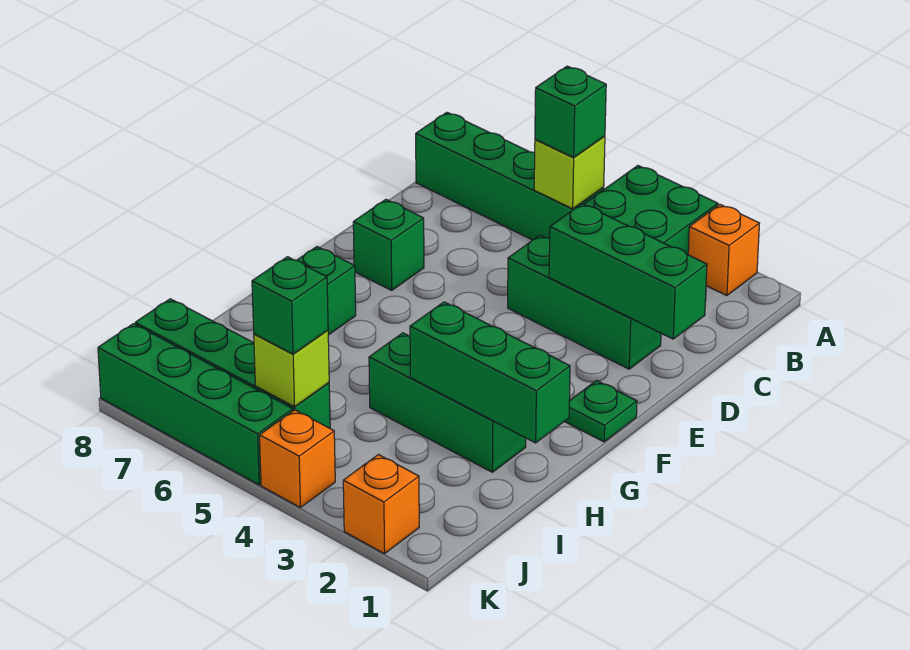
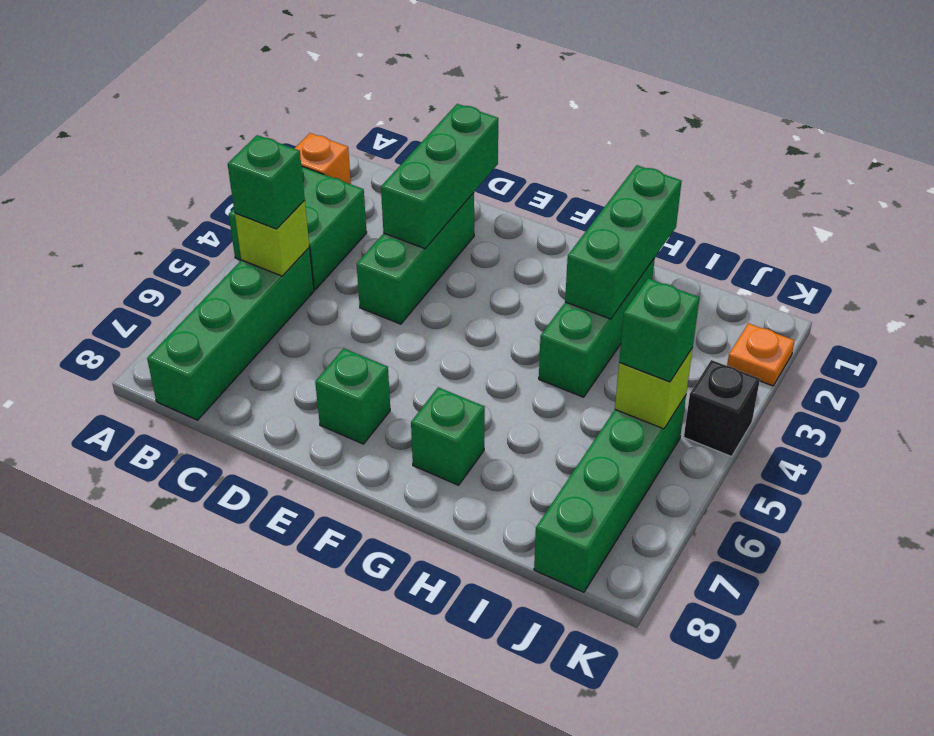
green 1x1 plate [564,381,637,442] -> none
orange 1x1 brick [343,455,419,554] -> orange 1x1 plate [727,323,795,386]
orange 1x1 brick [260,410,335,507] -> black 1x1 brick [684,360,760,457]
green 1x4 brick [98,324,293,485] -> none

